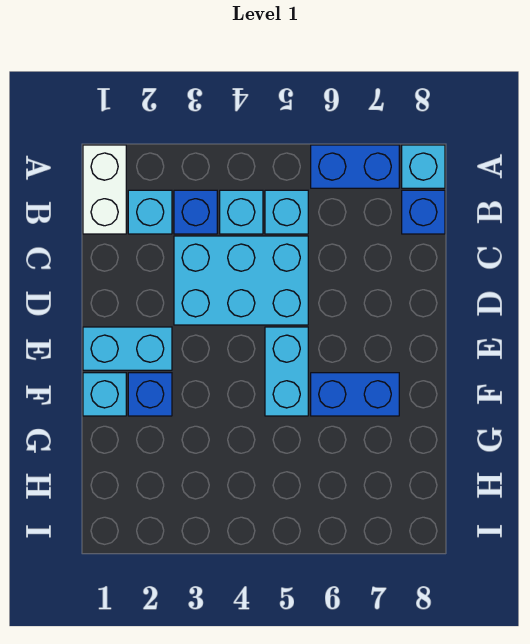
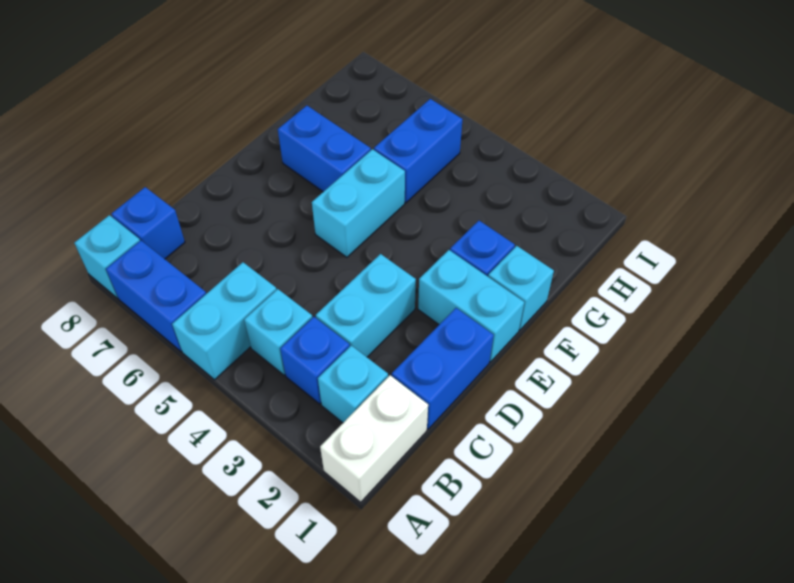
cyan 1x1 brick [265,190,308,234] -> cyan 1x2 brick [172,262,276,380]
none -> blue 1x2 brick [392,308,494,429]
cyan 2x3 brick [174,236,308,325] -> cyan 1x2 brick [316,254,416,357]
none -> blue 1x2 brick [374,99,463,203]

